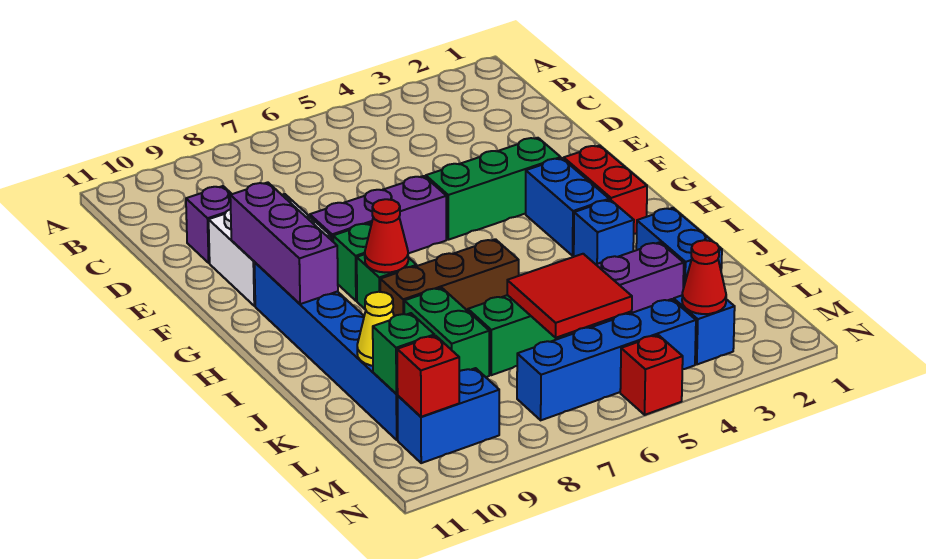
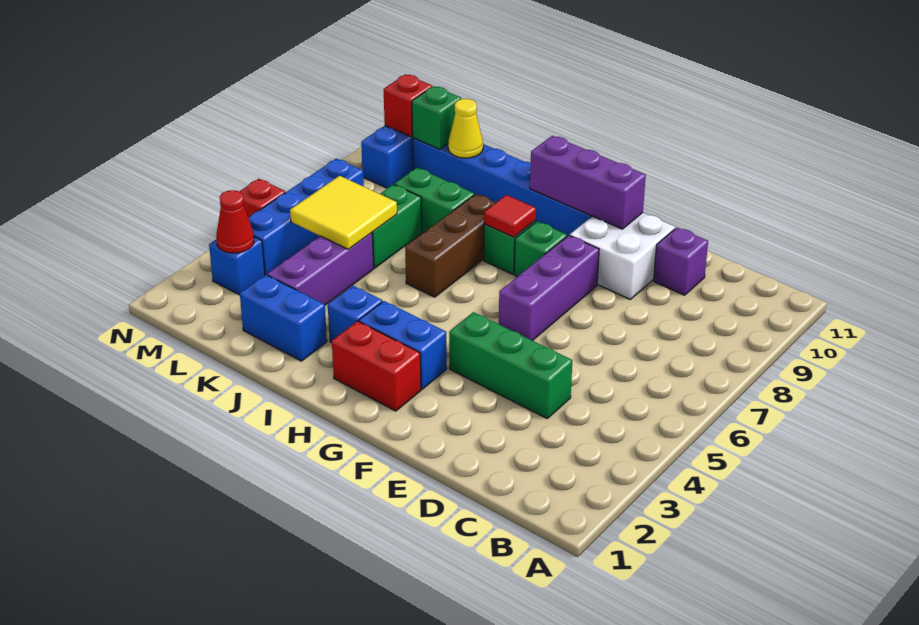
green 1x3 brick [426,138,561,240] -> green 1x3 brick turned to [449,312,572,418]
red 1x1 cone [365,199,408,272] -> red 1x1 tile [484,195,536,237]
red 2x2 tile [507,254,632,338] -> yellow 2x2 tile [290,176,397,249]

